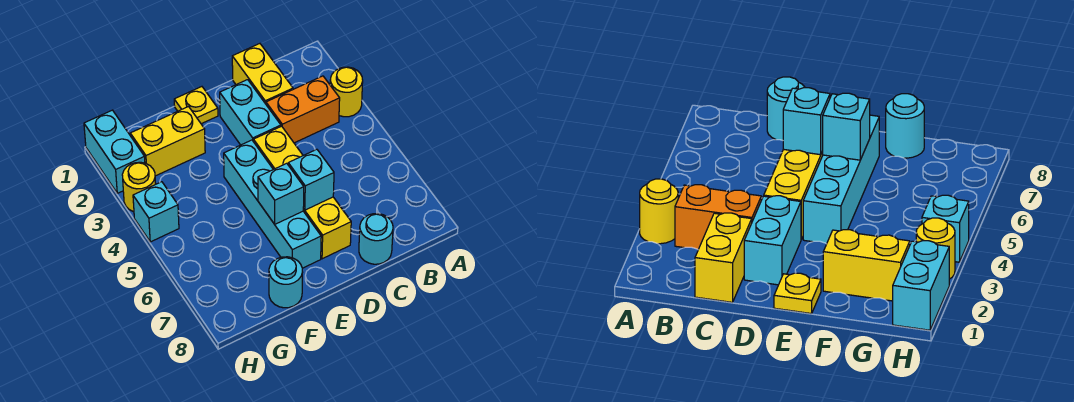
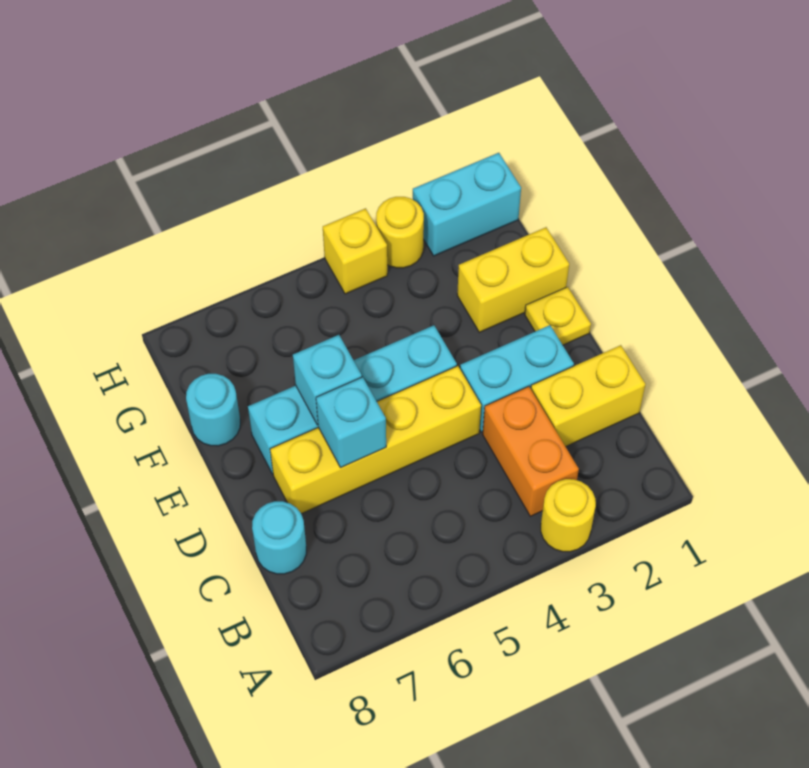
yellow 1x2 brick [130,107,205,176] -> yellow 1x2 brick turned to [457,227,569,332]
cyan 1x1 brick [133,182,179,242] -> yellow 1x1 brick [323,208,387,294]

